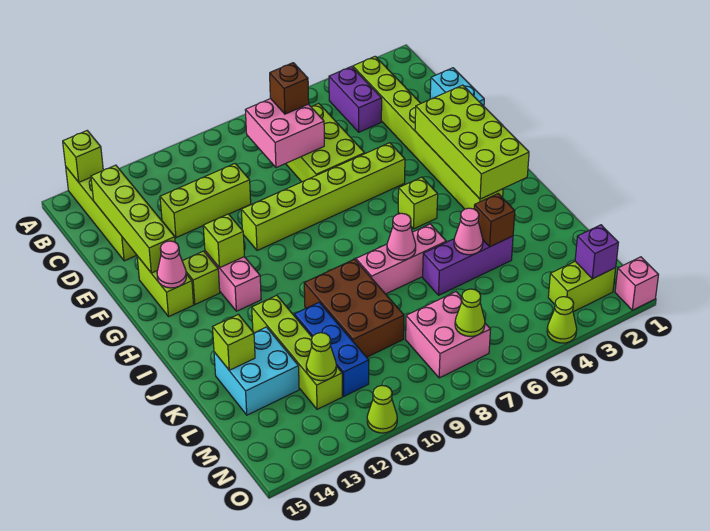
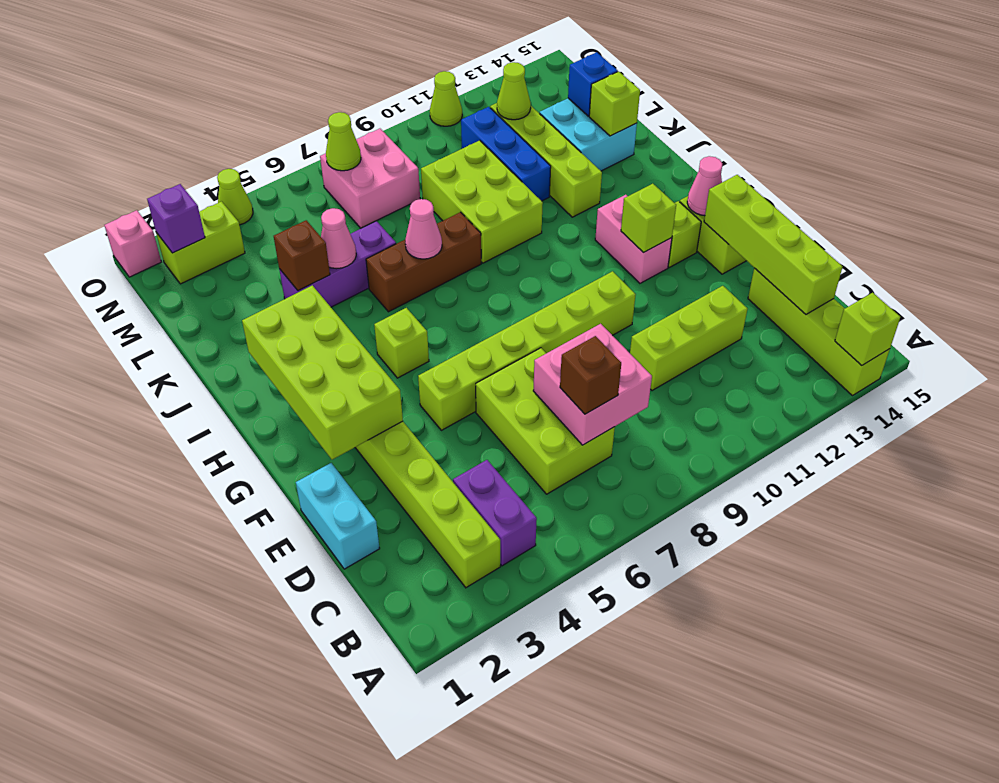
pink 1x3 brick [356,224,446,294] -> brown 1x3 brick [366,212,481,312]
brown 2x3 brick [304,259,404,357] -> lime 2x3 brick [421,140,543,263]
none -> blue 1x1 brick [568,52,618,116]

